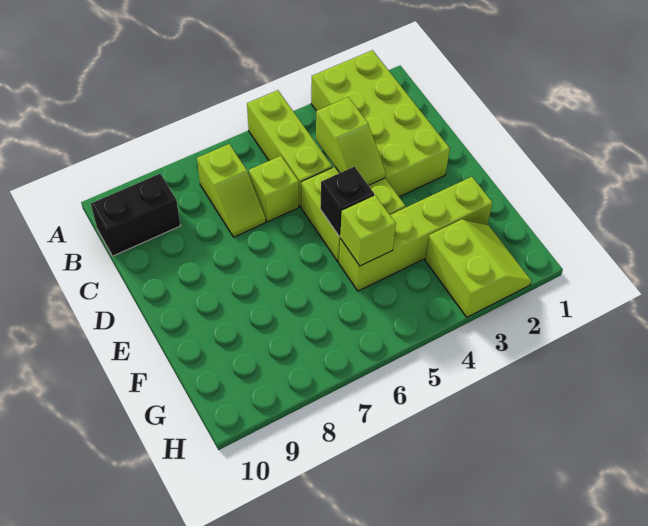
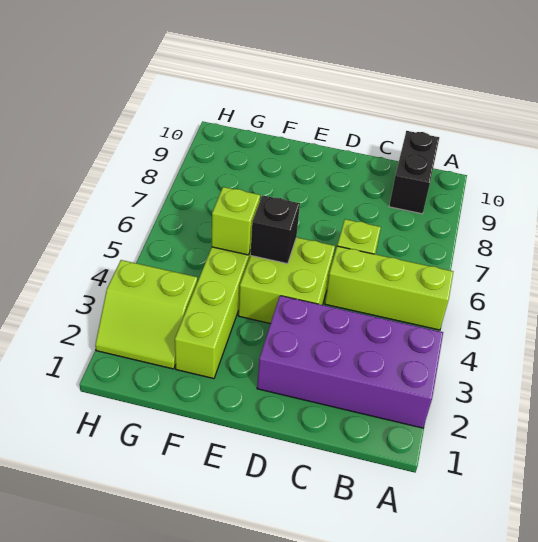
lime 2x4 brick [311,50,450,197] -> purple 2x4 brick [257,296,443,428]
lime 1x2 slope [197,144,266,237] -> none
lime 1x2 slope [316,97,386,186] -> none

